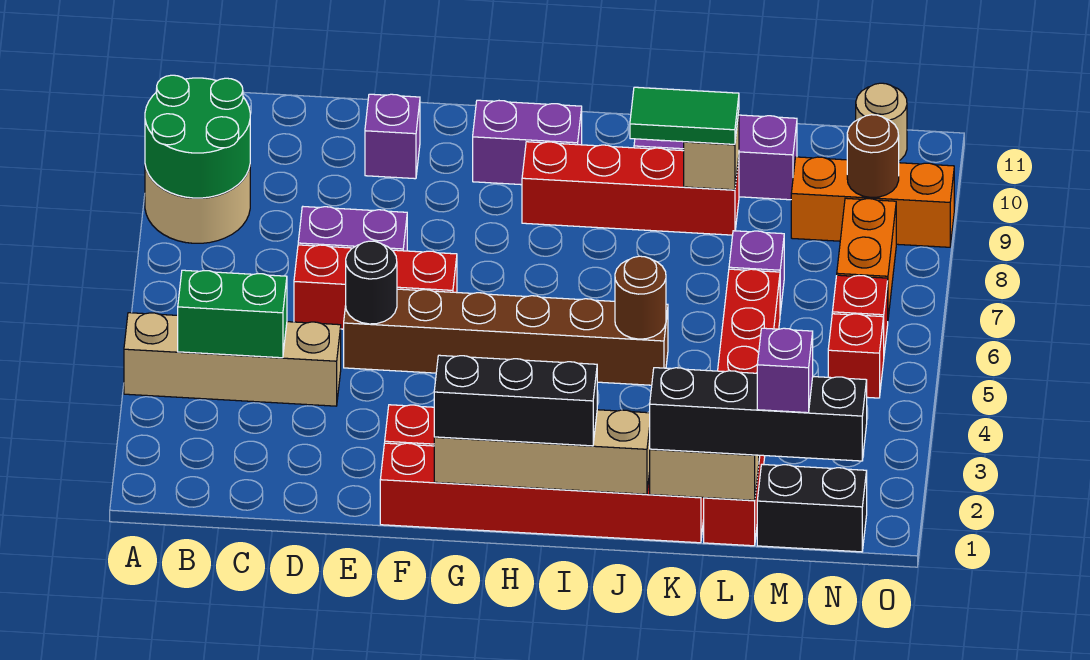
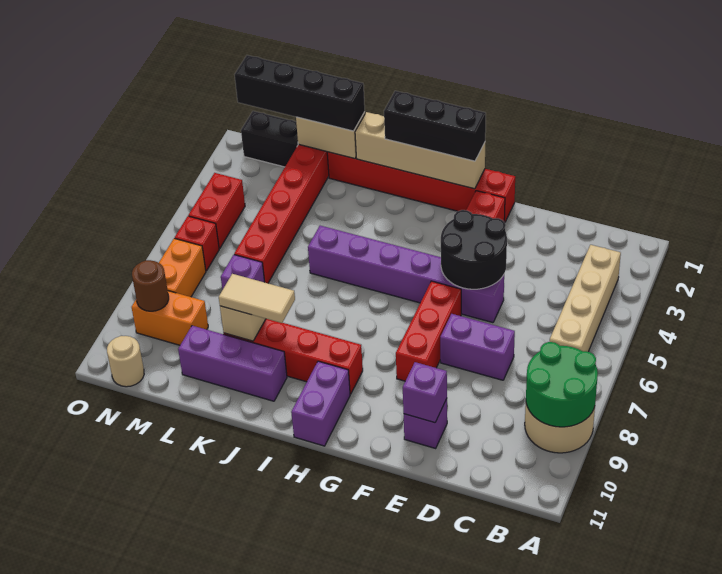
tan 1x4 brick [124,313,341,406] -> tan 1x4 brick turned to [550,245,621,352]
green 1x2 brick [178,270,287,358] -> none
red 1x3 brick [294,245,457,329] -> red 1x3 brick turned to [396,281,461,381]
brown 1x6 brick [344,289,668,385] -> purple 1x6 brick [308,226,504,323]
black 1x1 round brick [346,241,397,324] -> black 2x2 round brick [441,210,507,289]
purple 1x2 brick [473,100,582,185] -> purple 1x2 brick turned to [291,361,350,446]
brown 1x1 round brick [615,256,666,339] -> none
green 1x2 tile [630,87,739,144] -> tan 1x2 tile [219,274,295,323]
purple 1x1 brick [757,328,813,413] -> purple 1x1 brick moved to [403,362,447,423]
orange 1x3 brick [791,157,954,247] -> orange 1x2 brick [132,291,208,345]
red 1x1 brick [828,314,884,398] -> red 1x2 brick [188,173,245,249]

